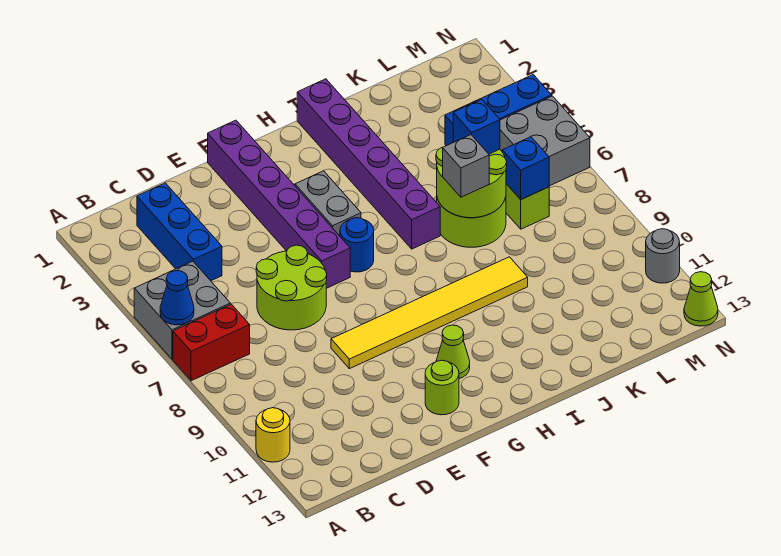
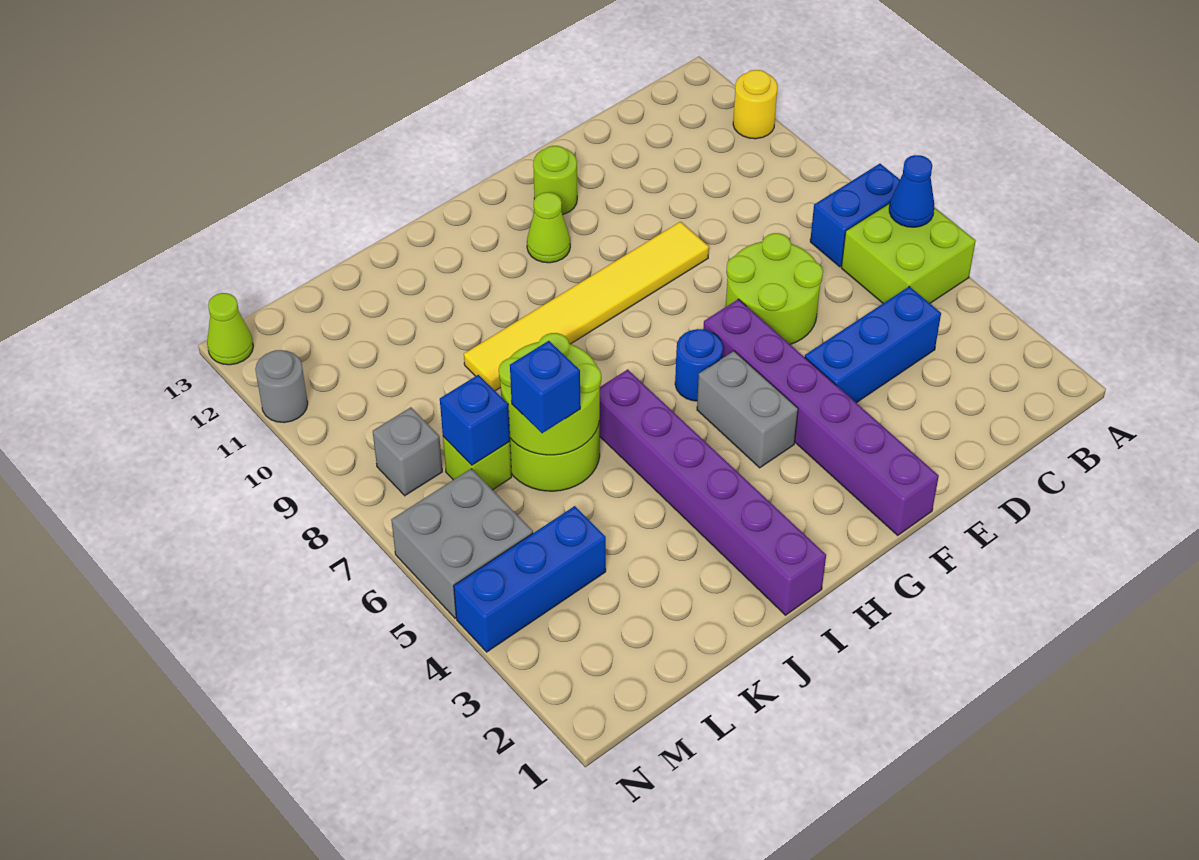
grey 2x2 brick [134,261,230,359] -> lime 2x2 brick [841,203,976,303]
red 1x2 brick [173,304,250,381] -> blue 1x2 brick [810,164,900,267]
blue 1x3 brick [137,183,222,281] -> blue 1x3 brick turned to [805,287,941,403]
grey 1x1 brick [443,135,489,197] -> grey 1x1 brick moved to [373,407,442,496]

